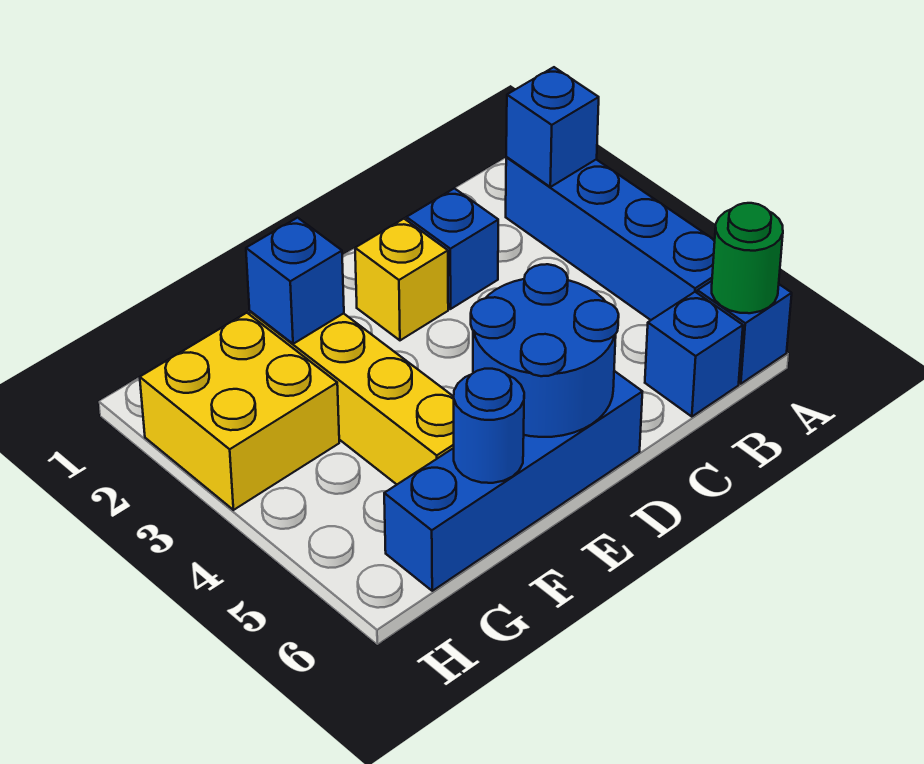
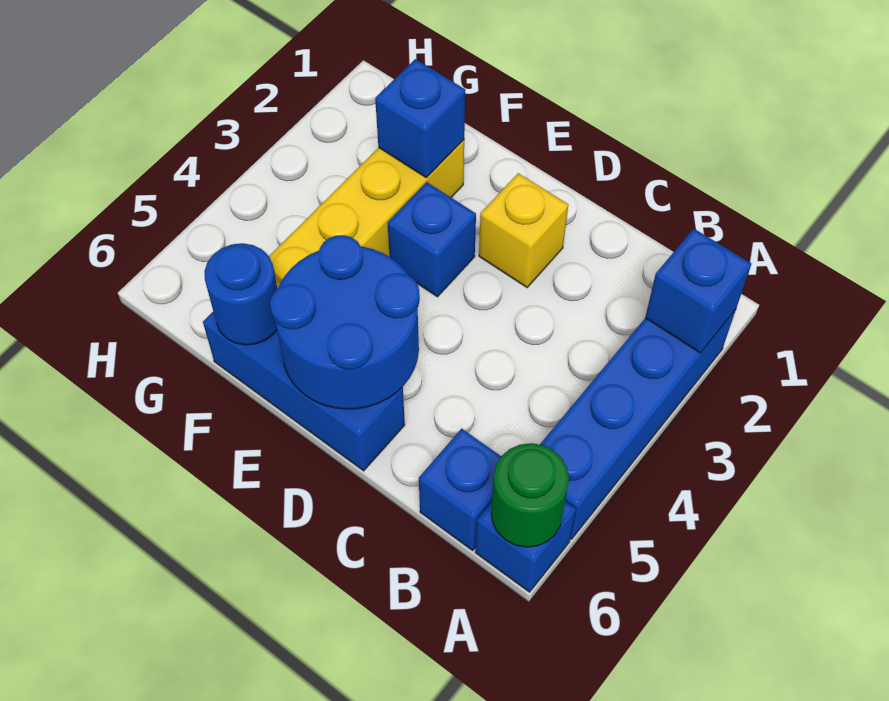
blue 1x1 brick [406,188,498,309] -> blue 1x1 brick moved to [388,182,476,297]
blue 1x4 brick [384,371,642,591] -> blue 1x3 brick [203,312,405,471]
yellow 2x2 brick [140,313,339,510] -> none

